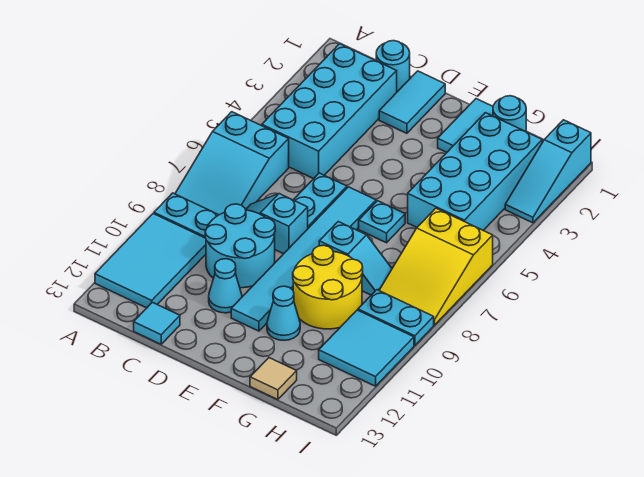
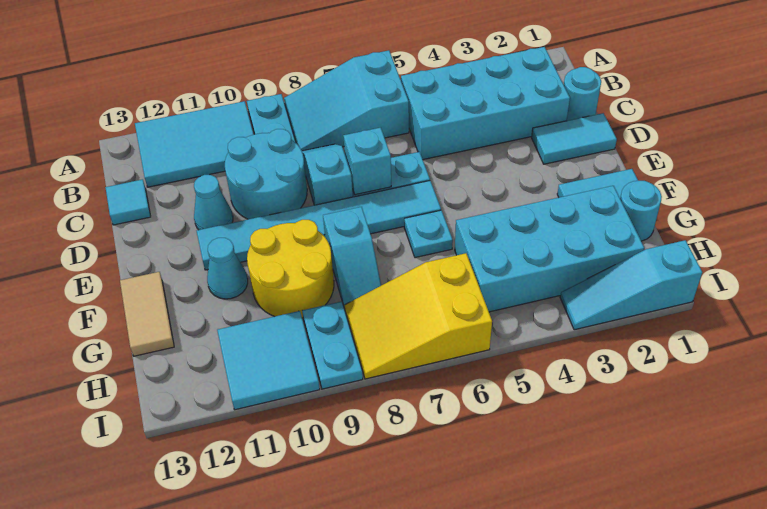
none -> cyan 1x1 brick [343,128,391,195]
tan 1x1 tile [250,358,297,400] -> tan 1x2 tile [120,272,174,356]

